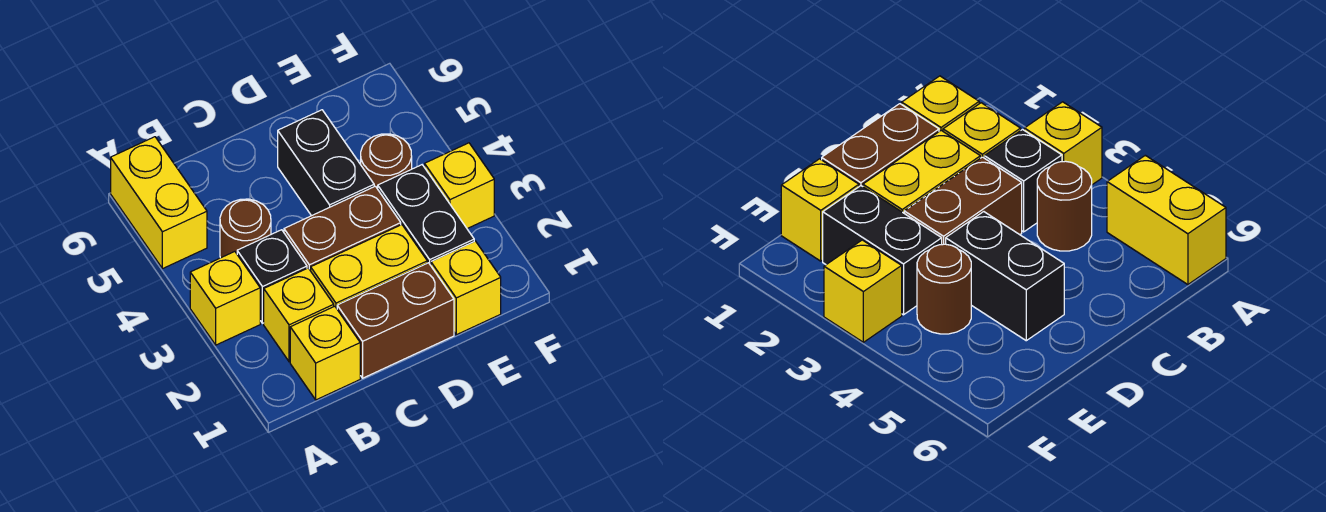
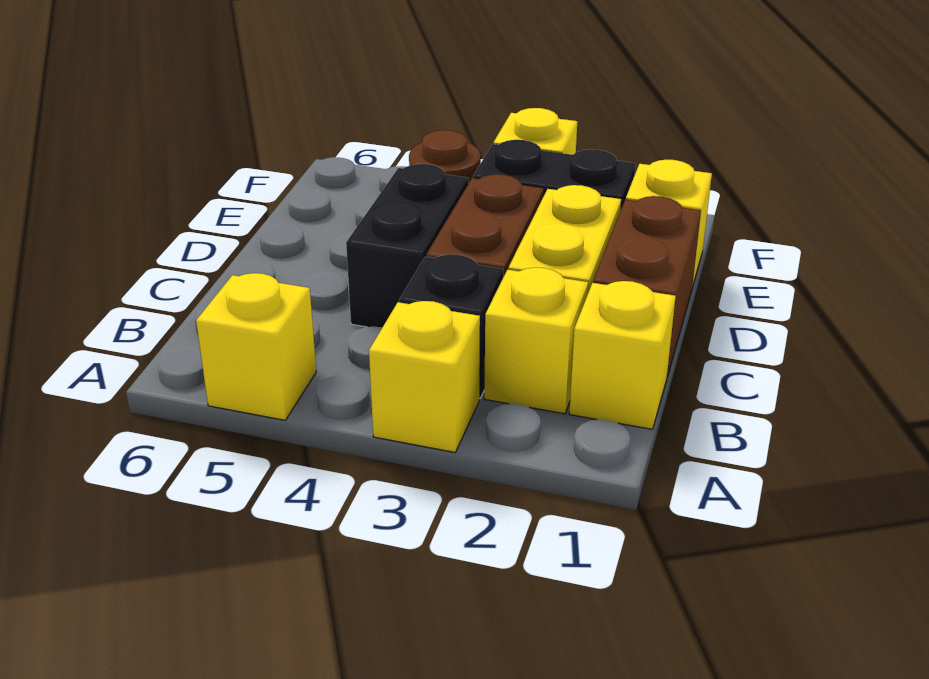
yellow 1x2 brick [111,137,207,269] -> yellow 1x1 brick [196,273,316,420]
brown 1x1 round brick [220,199,271,258] -> none
black 1x2 brick [278,110,374,216] -> black 1x2 brick turned to [346,164,468,327]

